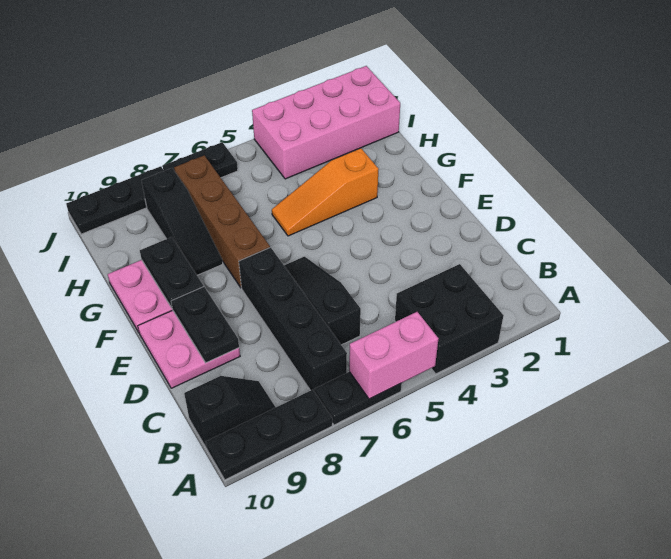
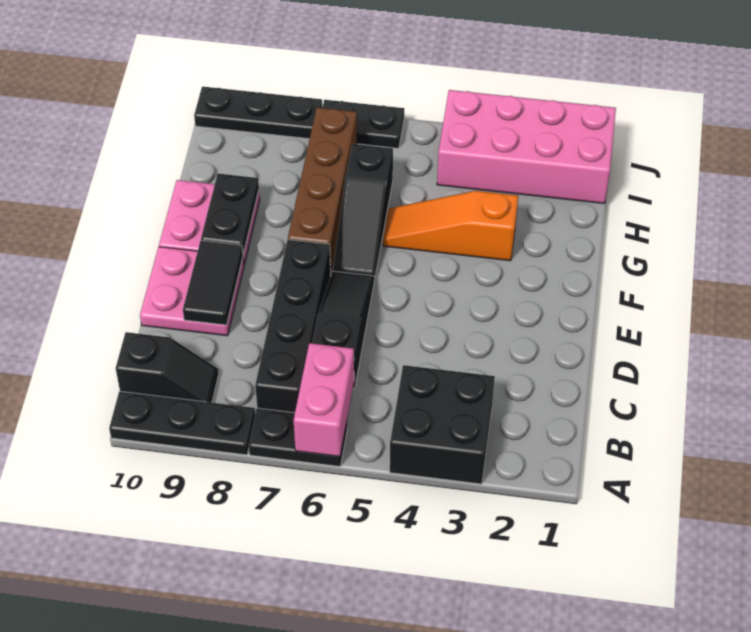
pink 1x2 brick [349,312,438,399] -> pink 1x2 brick turned to [294,343,354,457]
black 1x2 plate [171,287,239,363] -> black 1x2 tile [183,241,243,325]
black 1x3 slope [141,168,223,275] -> black 1x3 slope moved to [333,144,393,280]

